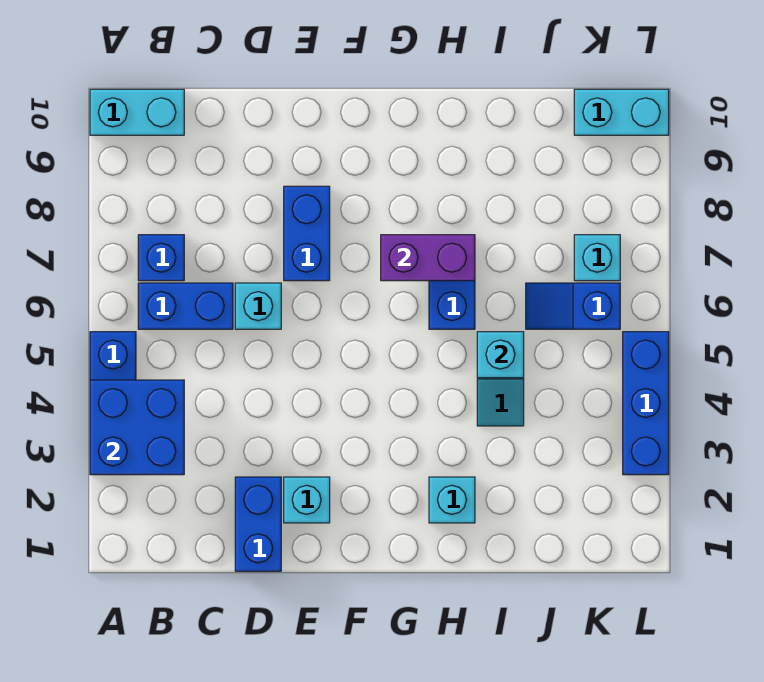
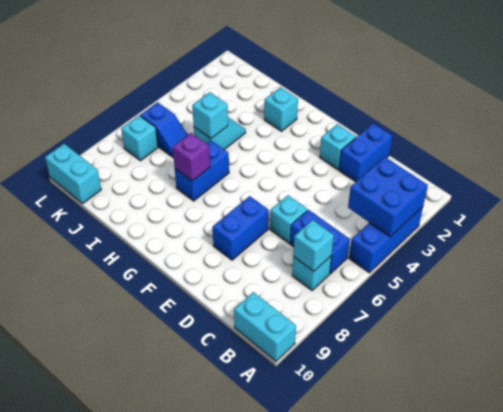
blue 1x1 brick [138,235,184,281] -> cyan 1x1 brick [292,256,331,290]
none -> cyan 1x1 brick [293,220,334,271]
purple 1x2 brick [381,235,475,281] -> purple 1x1 brick [173,133,210,181]
blue 1x3 brick [623,332,669,475] -> none

